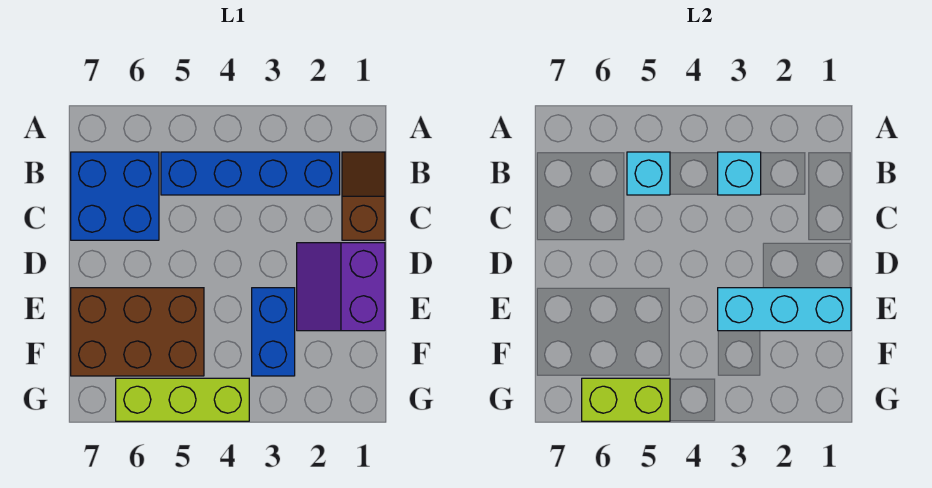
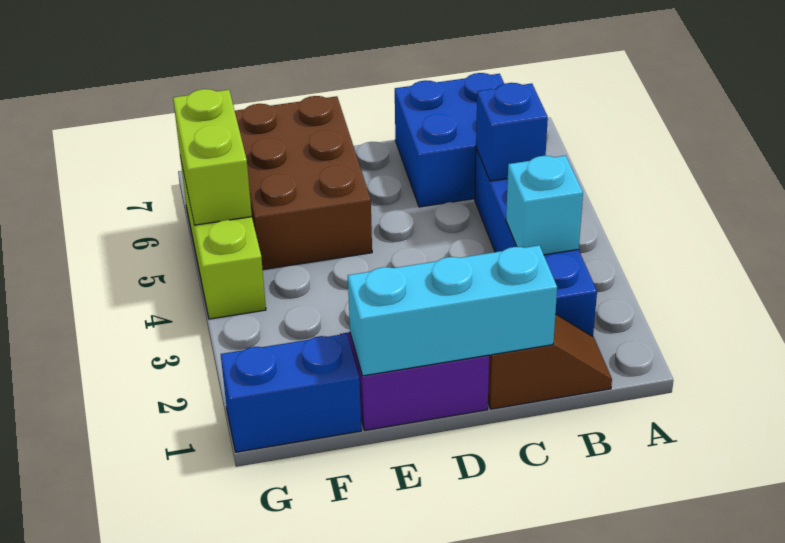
cyan 1x1 brick [627,152,670,195] -> blue 1x1 brick [476,83,548,181]
cyan 1x3 brick [718,288,851,331] -> cyan 1x3 brick turned to [348,245,557,376]
blue 1x2 brick [252,288,295,376] -> blue 1x2 brick moved to [221,334,361,452]

